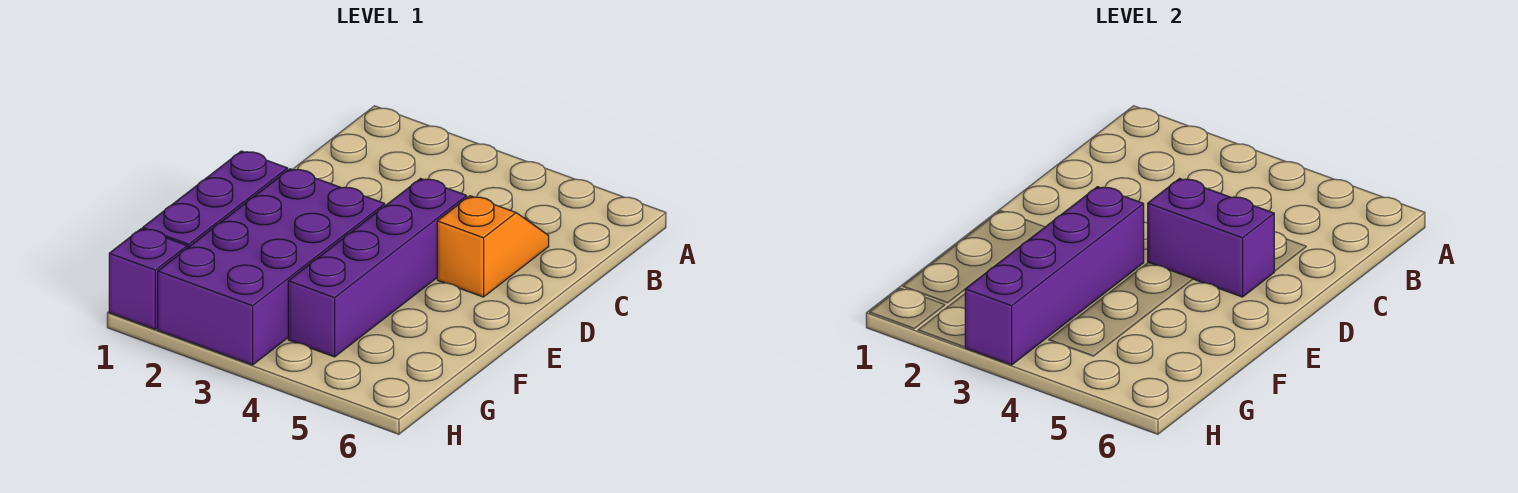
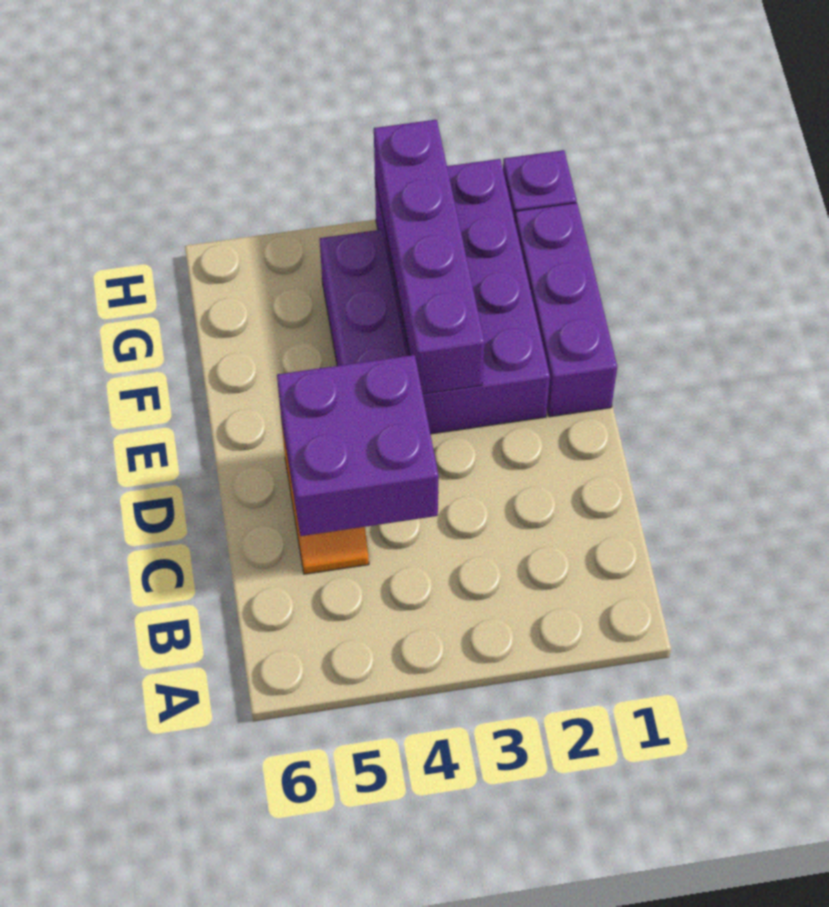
purple 1x2 brick [1148,179,1274,297] -> purple 2x2 brick [277,355,439,536]

